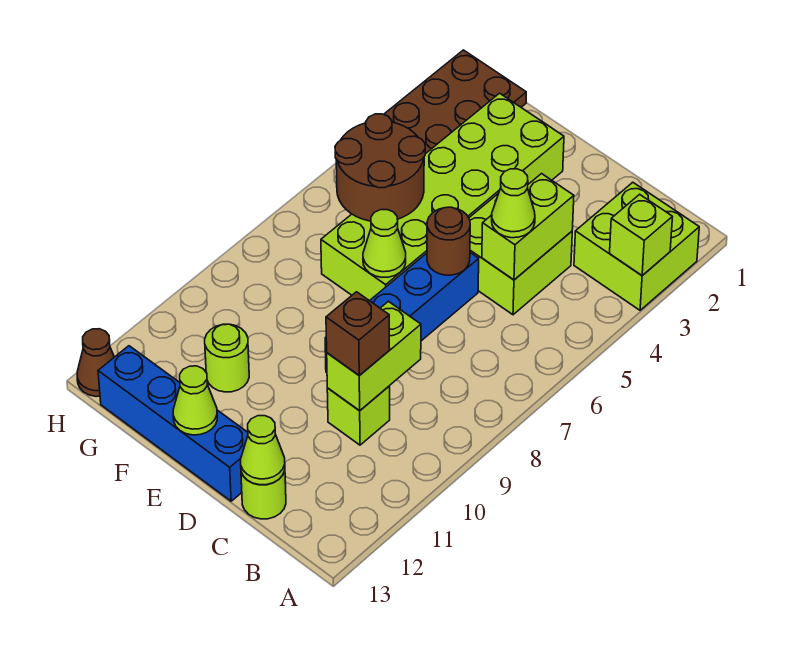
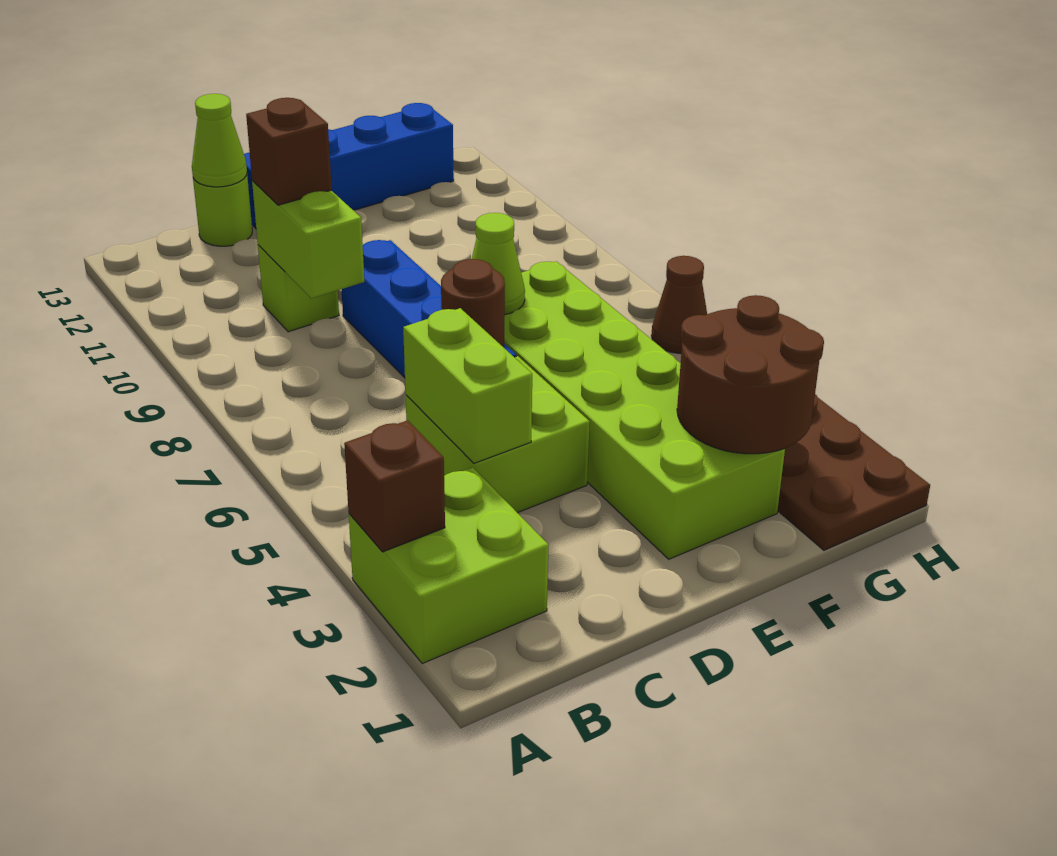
lime 1x1 brick [610,194,672,275] -> brown 1x1 brick [344,420,445,552]
lime 1x1 cone [492,169,535,238] -> none
lime 1x1 cone [173,366,217,435] -> none
brown 2x2 round brick [335,114,425,221] -> brown 2x2 round brick moved to [677,295,824,454]
lime 1x1 round brick [205,324,249,392] -> none
brown 1x1 cone [77,329,114,397] -> brown 1x1 cone moved to [651,256,707,354]

